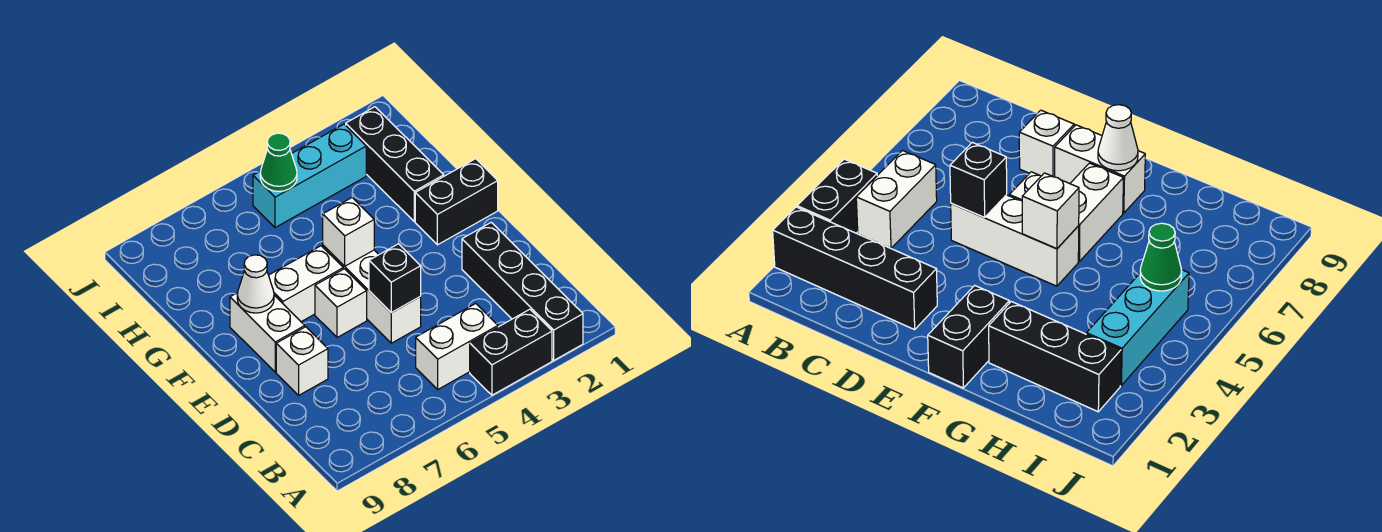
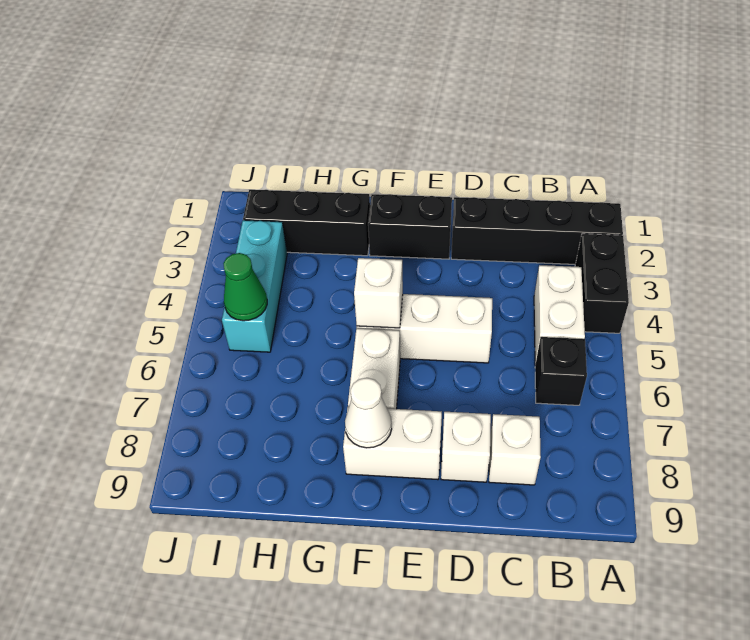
black 1x1 brick [369,244,421,313] -> black 1x1 brick moved to [535,337,587,405]
white 1x1 brick [315,269,367,338] -> white 1x1 brick moved to [489,414,541,485]
black 1x2 brick [415,159,498,245] -> black 1x2 brick turned to [368,194,452,259]

